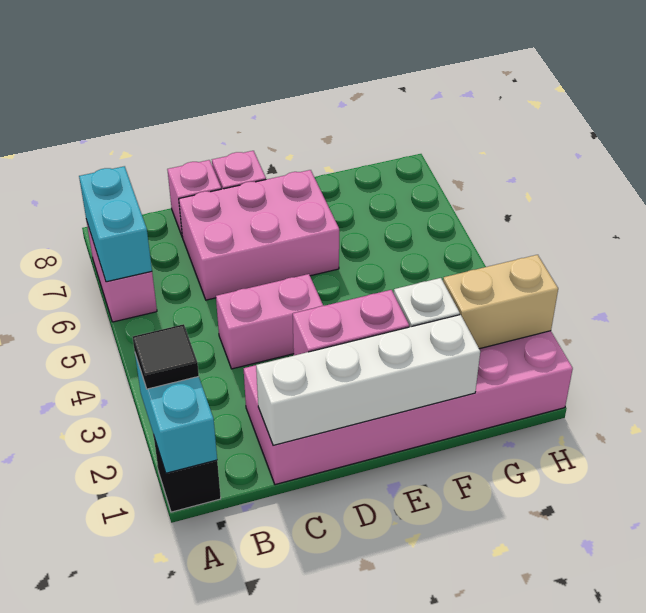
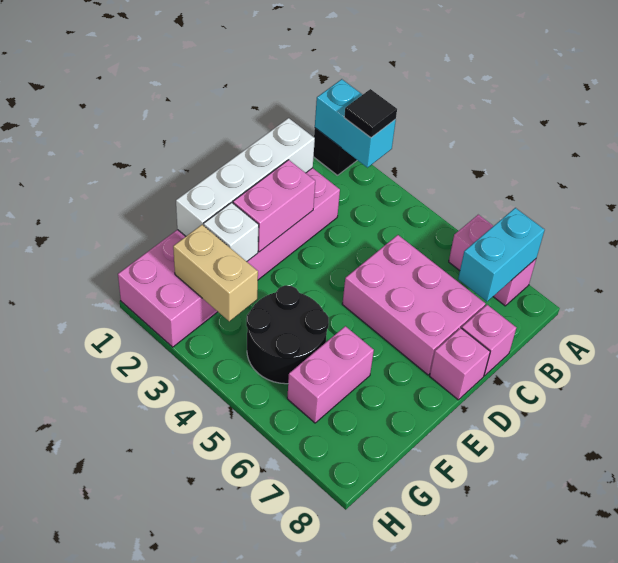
cyan 1x2 brick [79,166,152,282] -> cyan 1x2 brick turned to [458,208,545,302]
pink 1x2 brick [216,274,323,369] -> pink 1x2 brick moved to [287,326,374,423]
pink 2x3 brick [179,170,339,300] -> pink 2x3 brick turned to [342,235,485,375]
none -> black 2x2 round brick [246,285,329,384]
tan 1x2 brick [443,255,558,349] -> tan 1x2 brick turned to [173,225,258,321]

